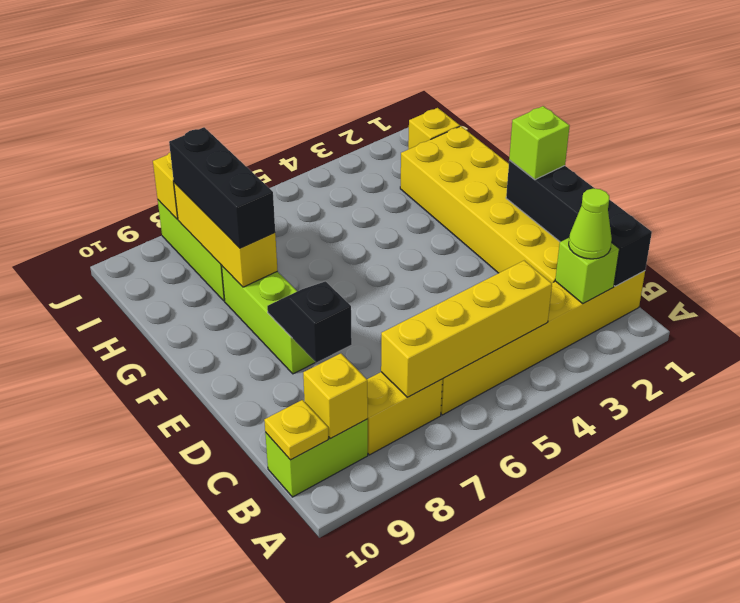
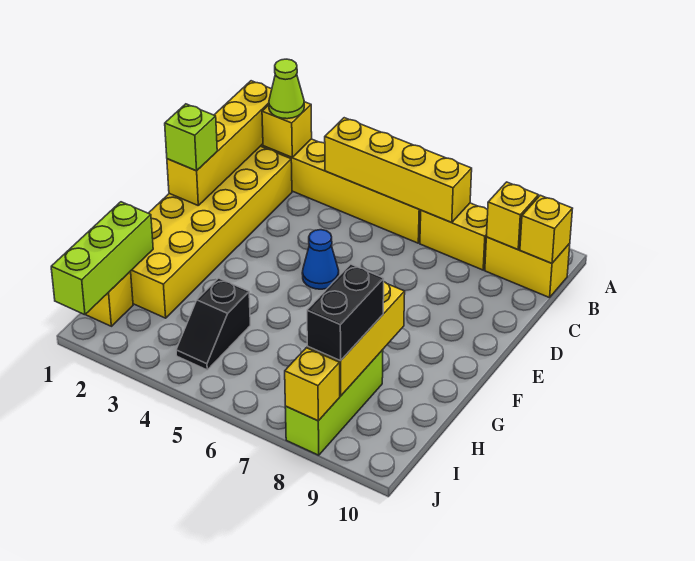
black 1x4 brick [506,160,652,286] -> yellow 1x4 brick [167,81,272,205]
lime 1x1 brick [555,238,619,304] -> yellow 1x1 brick [262,102,312,157]
lime 1x2 brick [265,419,368,497] -> yellow 1x2 brick [485,237,570,298]
yellow 1x1 plate [264,400,328,460] -> yellow 1x1 brick [520,195,573,263]
black 1x2 slope [267,281,352,363] -> black 1x2 slope moved to [176,278,250,370]
none -> blue 1x1 cone [302,230,339,289]
lime 1x3 brick [222,266,316,374] -> lime 1x3 brick moved to [51,202,153,315]
black 1x3 brick [169,127,275,248] -> black 1x2 brick [307,264,384,361]

